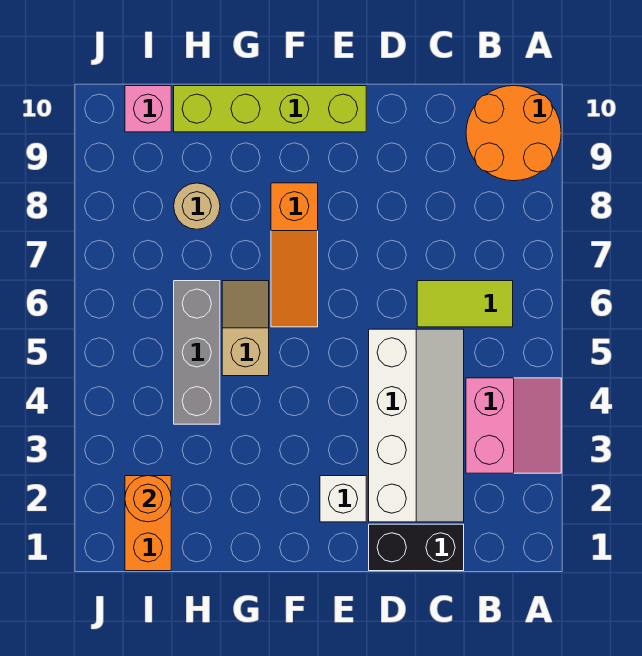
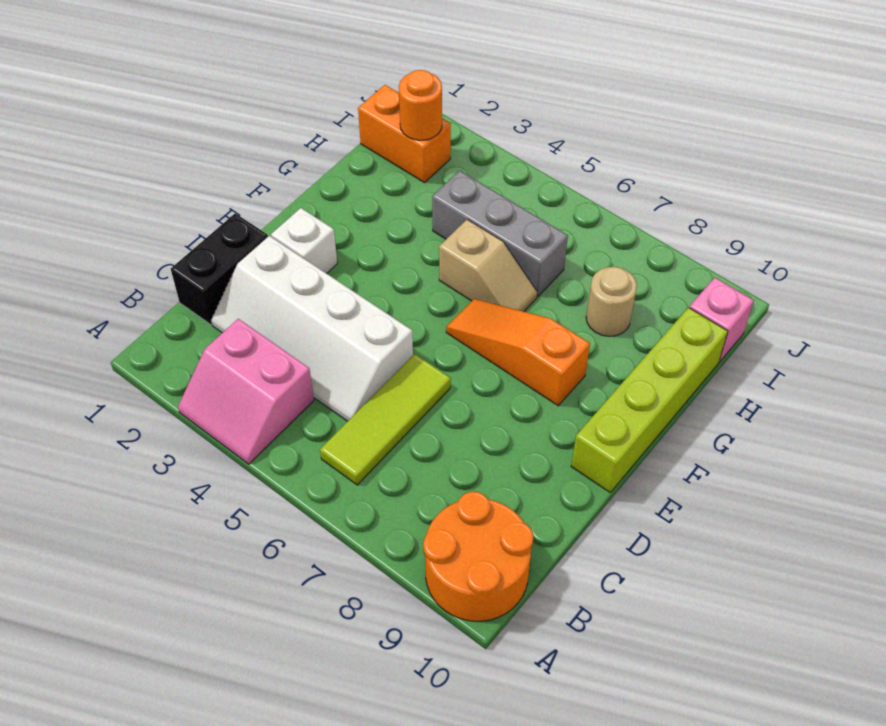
lime 1x2 tile [417,281,513,327] -> lime 1x3 tile [320,354,451,485]

